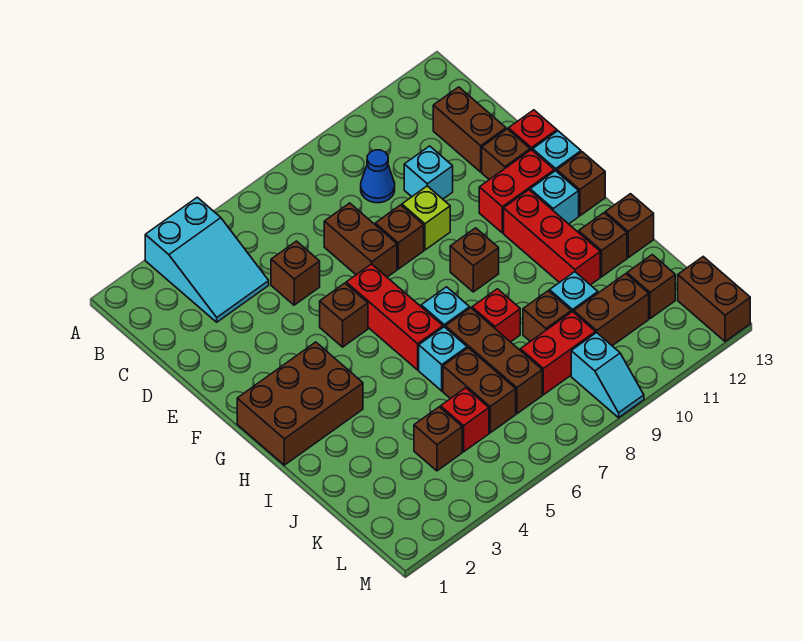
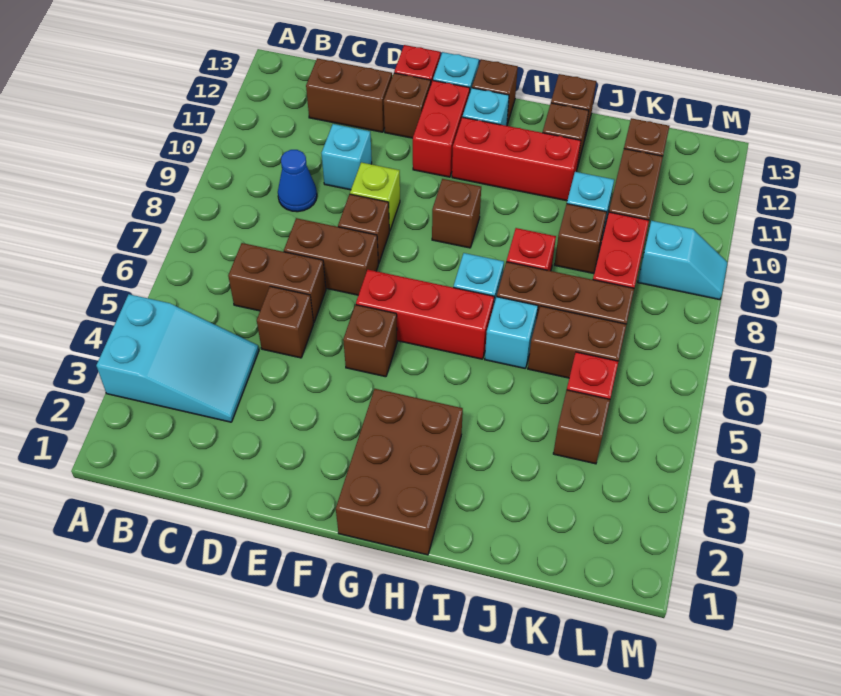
brown 1x2 brick [678,257,750,341] -> brown 1x2 brick moved to [228,243,326,323]

